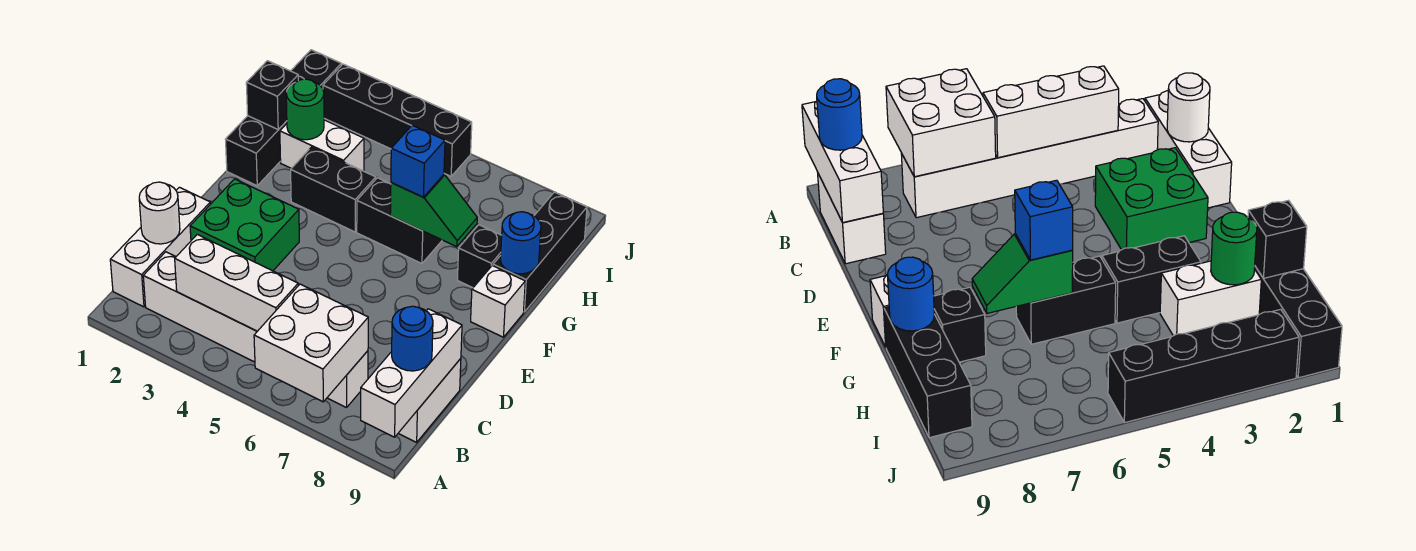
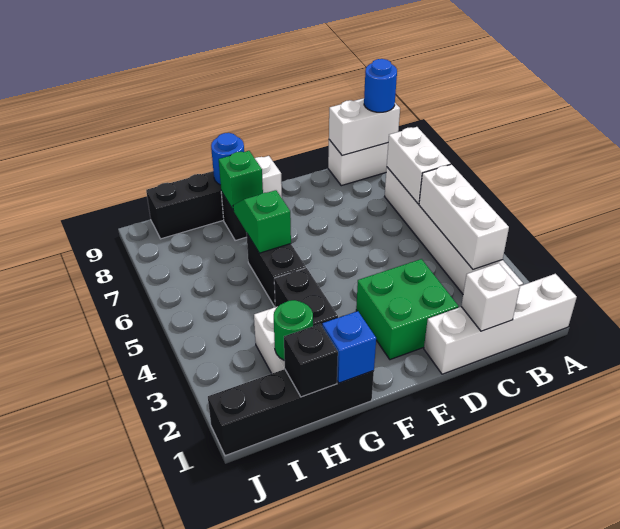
white 2x2 brick [254,284,368,402] -> white 1x2 brick [387,127,451,204]
white 1x3 brick [361,309,462,437] -> white 1x2 brick [329,98,400,156]
white 1x3 brick [110,187,210,307] -> white 1x4 brick [424,274,577,374]
white 1x1 round brick [139,182,180,244] -> white 1x1 brick [461,263,520,331]
blue 1x1 brick [391,125,445,197] -> blue 1x1 brick moved to [322,311,376,383]
none -> green 1x1 brick [219,151,263,210]
black 1x4 brick [323,64,472,176] -> none

